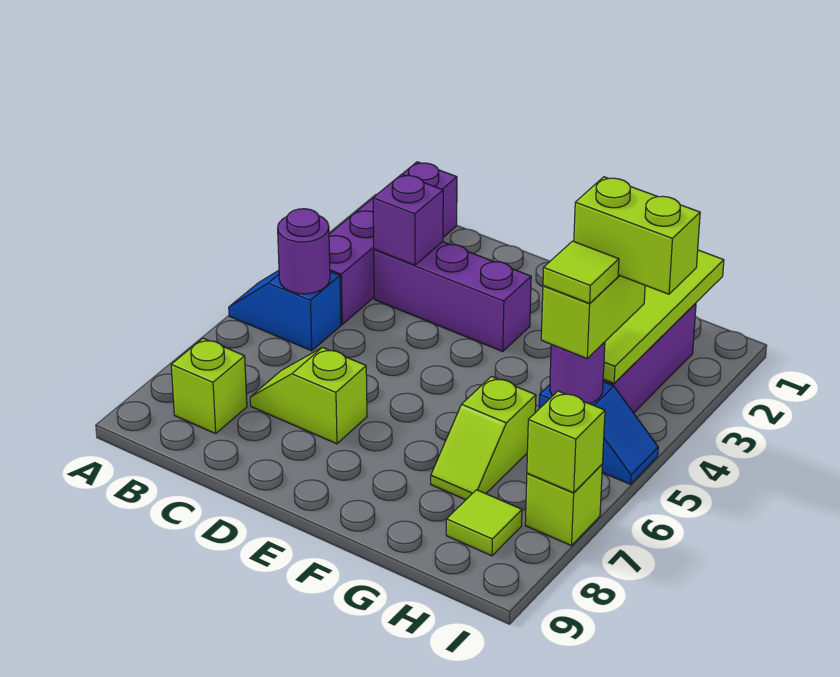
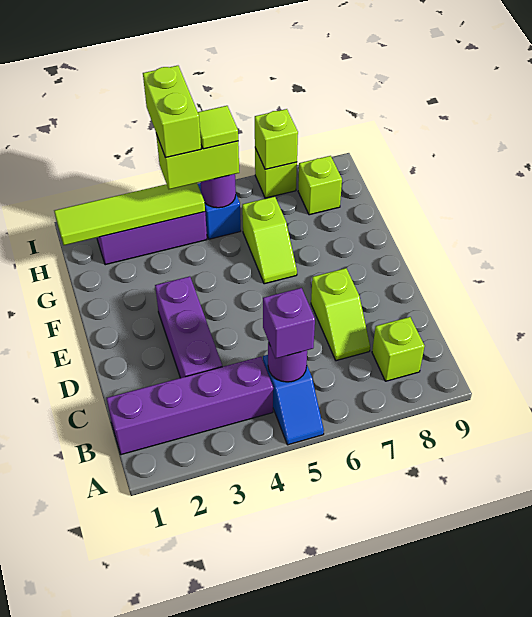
purple 1x1 brick [373,174,443,265] -> purple 1x1 brick moved to [263,288,315,359]
lime 1x2 slope [431,376,536,500] -> lime 1x2 slope turned to [242,197,297,284]
lime 1x1 tile [446,490,522,556] -> lime 1x1 brick [298,156,342,215]

